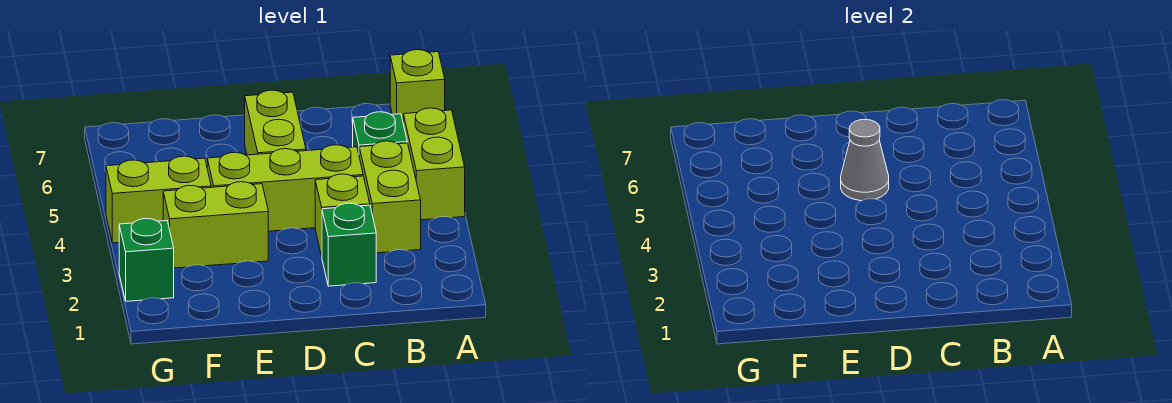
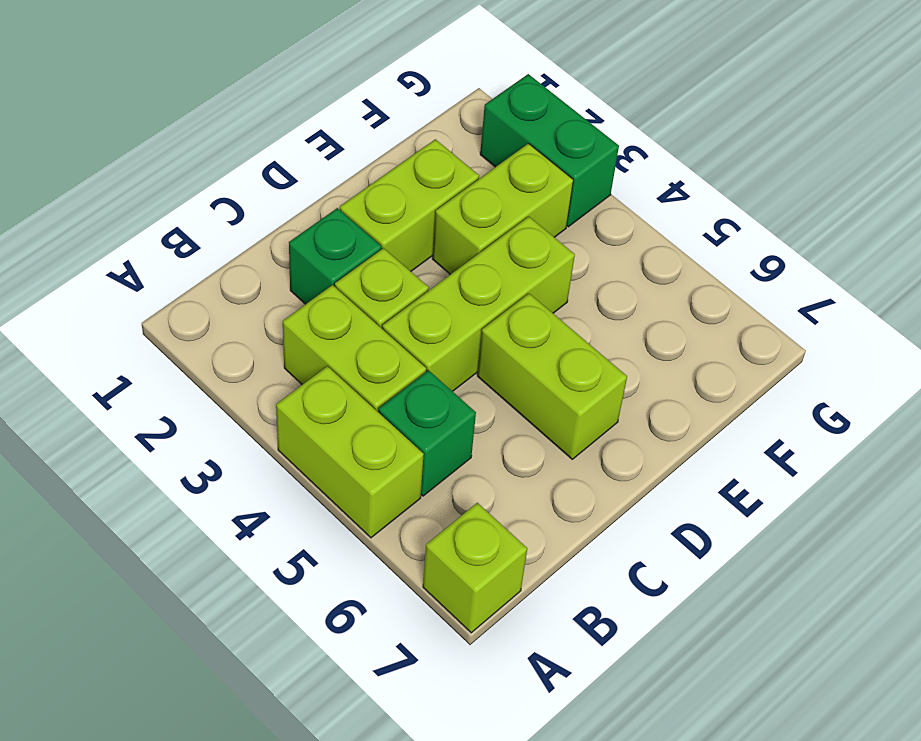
grey 1x1 cone [841,119,889,201] -> none
lime 1x2 brick [106,156,211,243] -> lime 1x2 brick moved to [340,139,479,271]
green 1x1 brick [119,219,174,301] -> green 1x2 brick [480,74,619,227]

